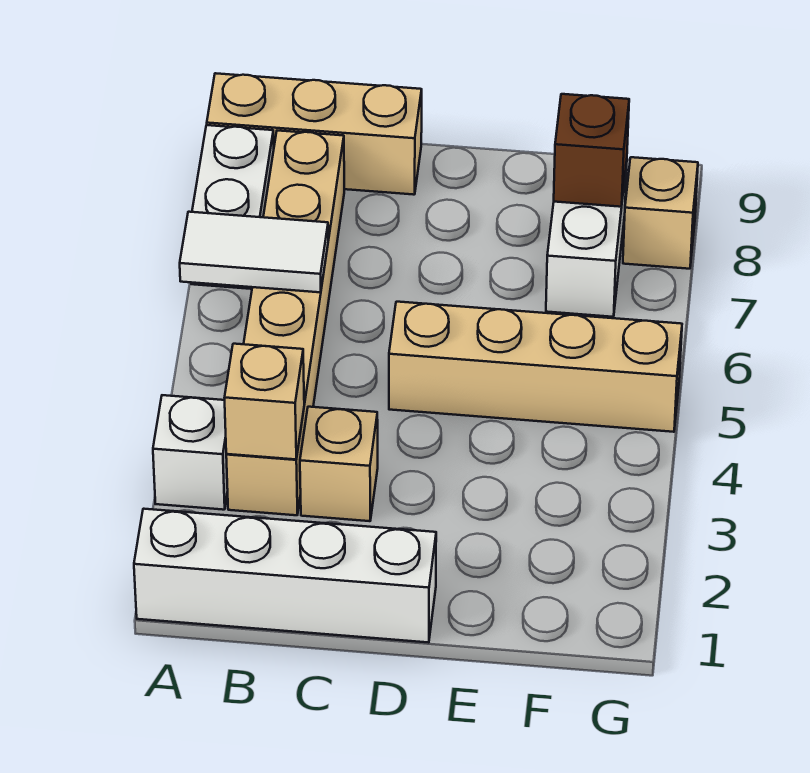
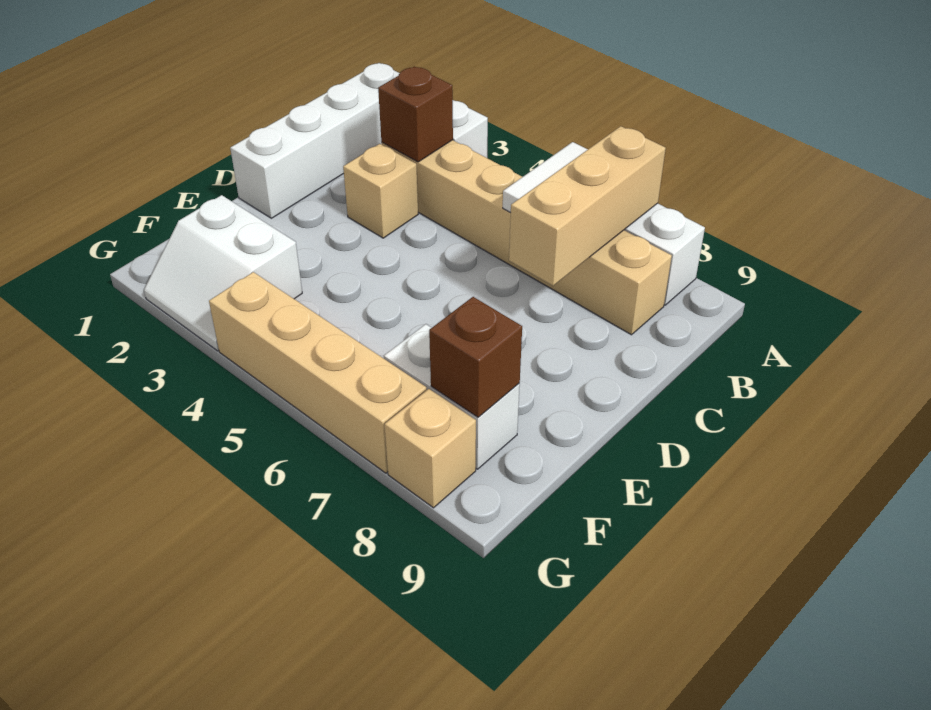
tan 1x3 brick [207,73,422,195] -> tan 1x3 brick moved to [509,126,666,286]
tan 1x1 brick [224,344,304,459] -> brown 1x1 brick [378,66,453,162]
tan 1x4 brick [389,302,682,432] -> tan 1x4 brick turned to [209,272,427,473]
none -> white 2x2 slope [144,195,302,351]

